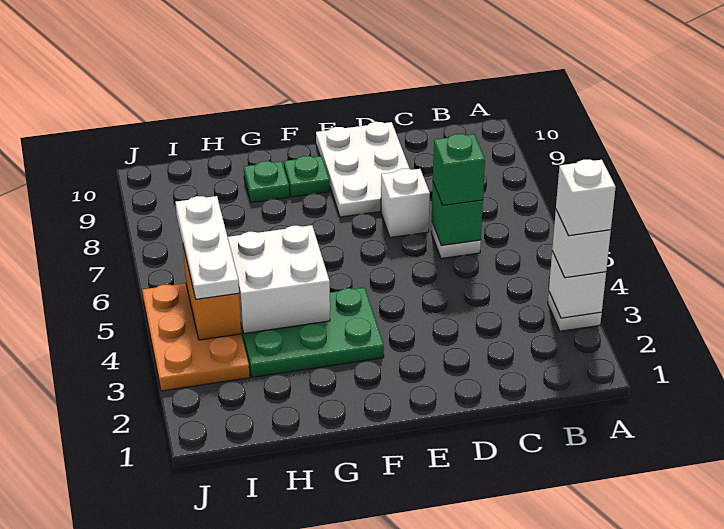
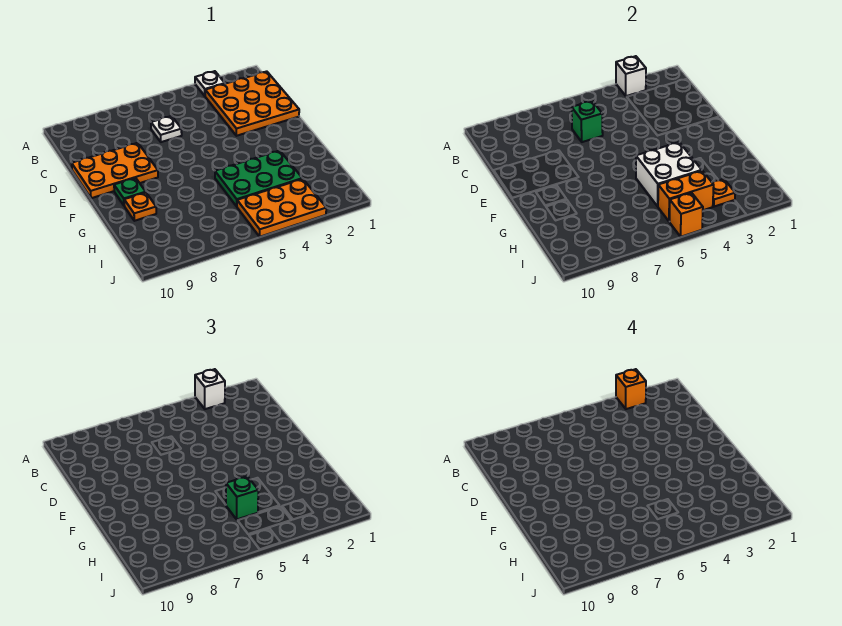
white 1x1 brick [556,160,616,236] -> orange 1x1 brick [616,369,646,409]
none -> orange 3x3 plate [205,71,299,136]
green 1x1 brick [433,134,485,205] -> green 1x1 brick moved to [226,476,258,519]
white 1x1 brick [381,169,430,237] -> none
white 2x3 plate [316,122,410,217] -> orange 2x3 plate [72,143,158,198]
green 2x3 plate [241,287,384,377] -> green 2x3 plate turned to [215,150,302,206]
green 1x1 plate [244,161,289,202] -> orange 1x1 plate [124,193,156,221]
none -> orange 1x1 plate [713,179,735,207]
white 1x3 plate [176,196,239,299] -> none
none -> orange 1x1 brick [669,193,703,237]

